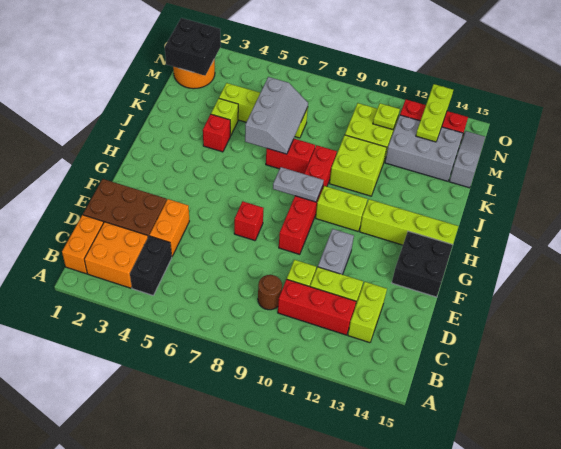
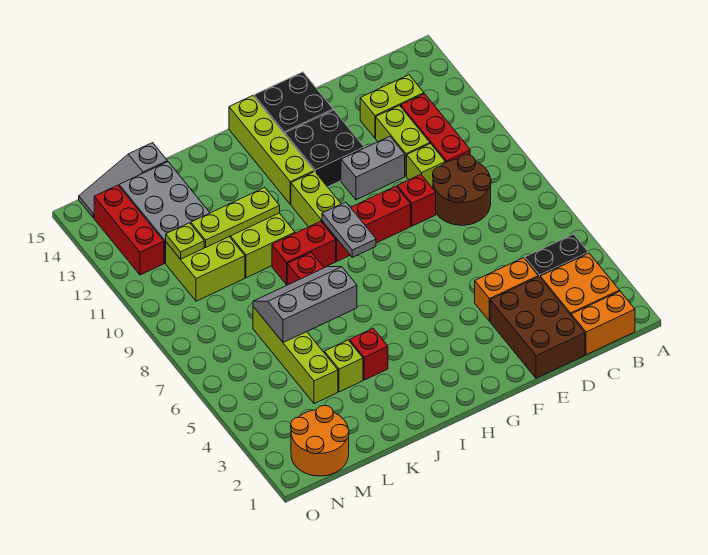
brown 1x1 round brick [258,275,282,310] -> brown 2x2 round brick [433,155,491,225]
red 1x1 brick [234,201,264,241] -> red 1x1 brick moved to [397,174,436,226]
black 2x2 brick [165,18,221,76] -> black 2x2 brick moved to [285,110,364,187]
lime 1x3 plate [416,84,453,142] -> lime 1x3 plate moved to [191,188,280,247]

